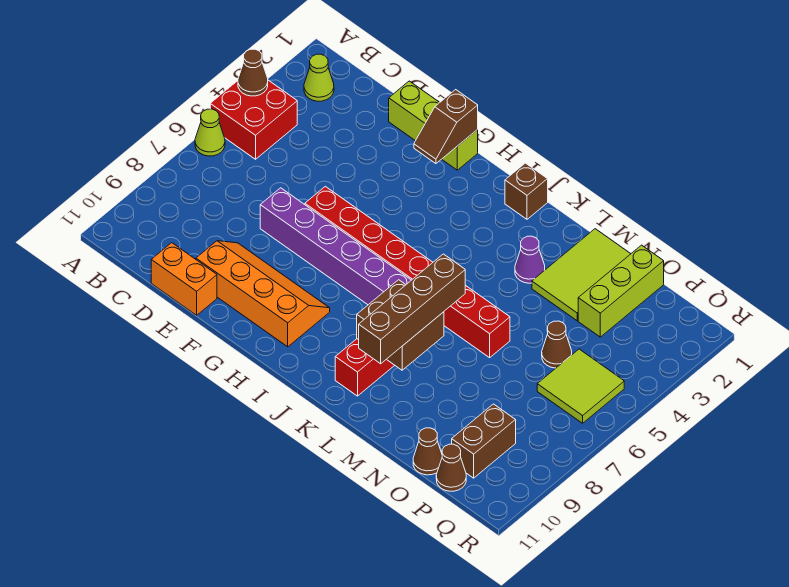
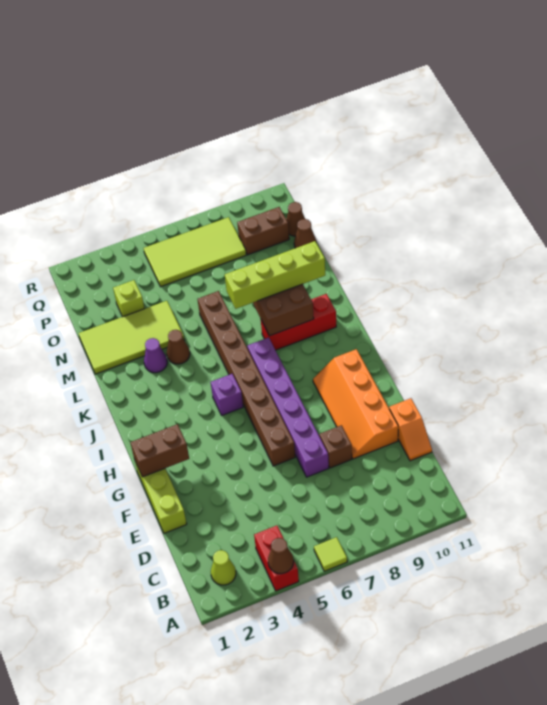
red 2x2 brick [210,80,297,159] -> red 1x2 brick [254,526,299,591]
lime 1x1 cone [195,109,225,156] -> lime 1x1 tile [314,537,347,571]
orange 1x2 brick [151,243,217,315] -> orange 1x2 slope [389,398,432,461]
red 1x8 brick [305,186,510,358] -> brown 1x8 brick [198,291,295,466]
brown 1x2 slope [414,90,478,164] -> brown 1x2 brick [130,424,189,477]
none -> purple 1x1 brick [211,374,243,415]
brown 1x1 brick [505,163,548,219] -> brown 1x1 brick moved to [319,425,352,468]
brown 1x4 brick [359,254,465,364] -> lime 1x4 brick [225,241,325,309]
lime 2x3 tile [532,229,631,321] -> lime 2x4 tile [78,301,184,374]
lime 1x3 brick [578,245,664,337] -> lime 1x1 brick [113,280,145,317]
brown 1x1 cone [542,321,572,368] -> brown 1x1 cone moved to [167,330,190,364]
lime 2x2 tile [537,349,624,423] -> lime 2x4 tile [144,217,246,287]

